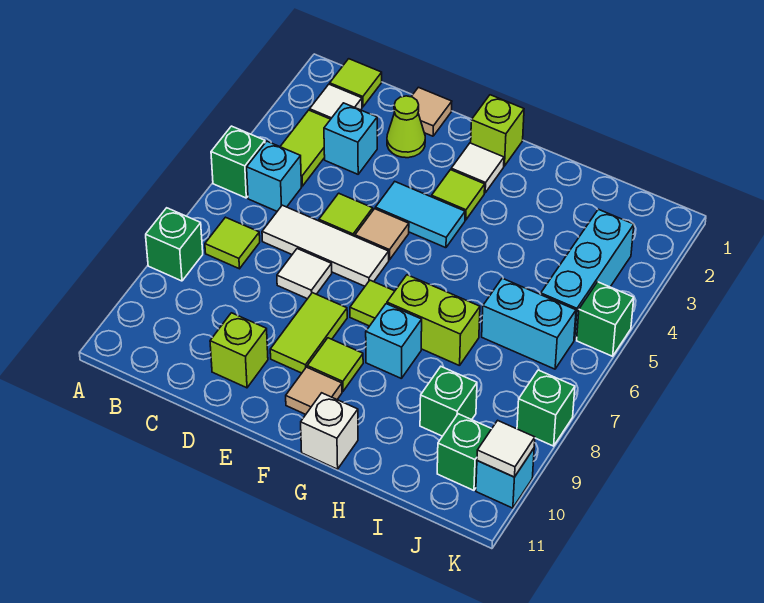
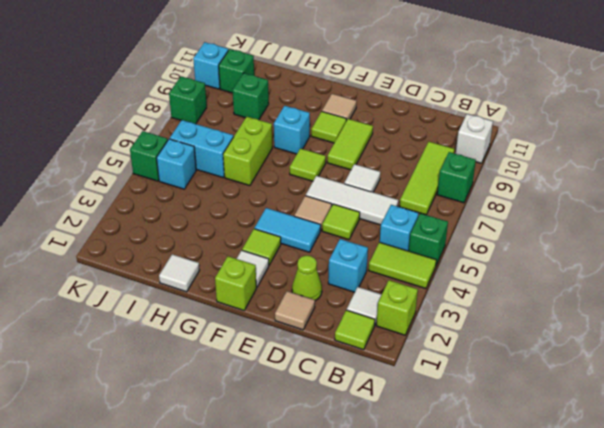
lime 1x2 tile [280,110,331,186] -> lime 1x2 tile turned to [369,242,436,289]
lime 1x1 tile [205,217,260,269] -> lime 1x3 tile [400,142,454,215]
lime 1x1 brick [210,313,268,388] -> lime 1x1 brick moved to [376,280,418,335]
lime 1x2 brick [387,275,480,366] -> lime 1x2 brick turned to [223,117,272,186]
white 1x1 brick [301,393,358,469] -> white 1x1 brick moved to [456,114,493,163]
cyan 1x3 brick [541,209,634,340] -> cyan 1x1 brick [157,139,196,189]
white 1x1 tile [477,420,535,477] -> white 1x1 tile moved to [159,254,200,292]

